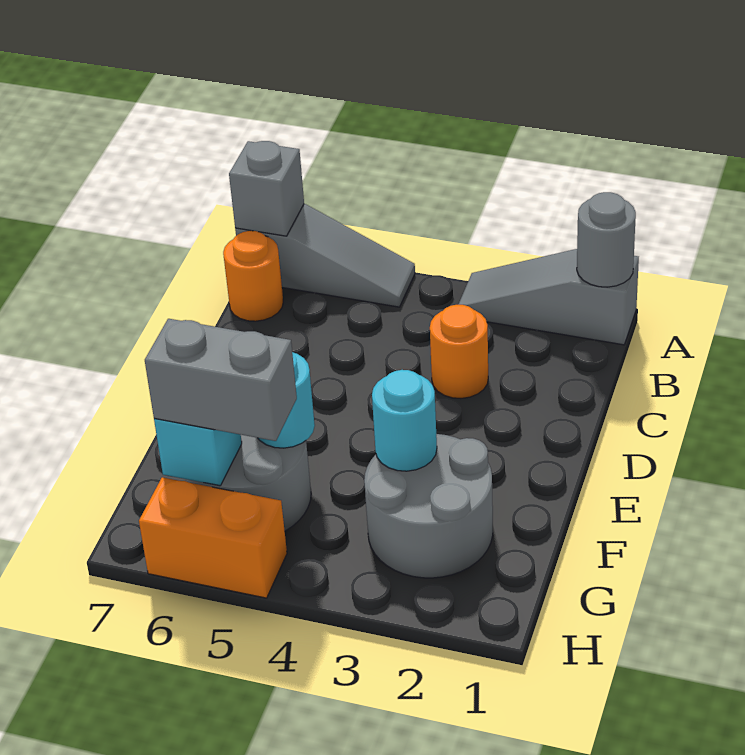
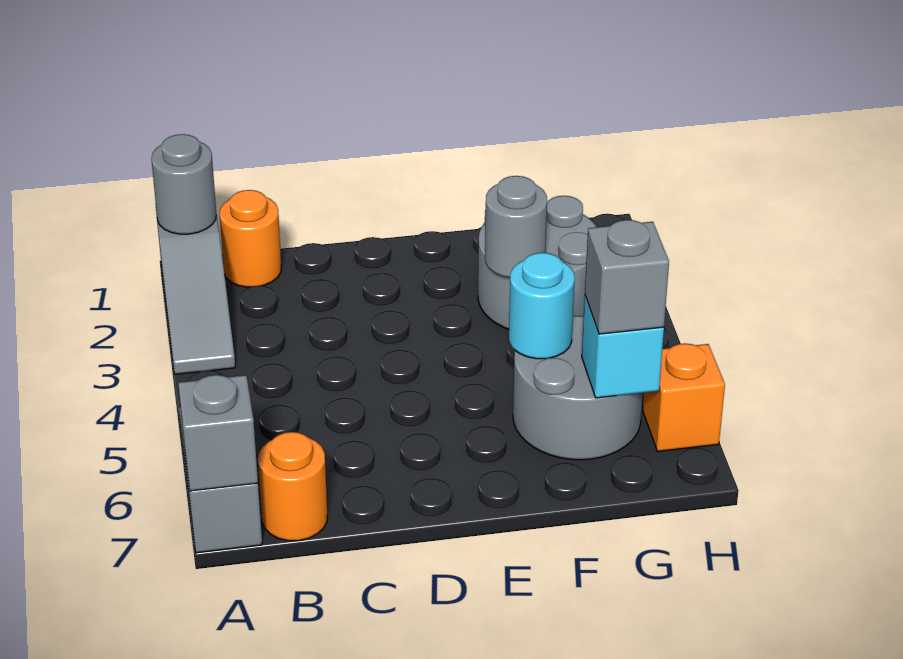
orange 1x1 round brick [430,305,488,398] -> orange 1x1 round brick moved to [219,190,281,287]
cyan 1x1 round brick [372,370,437,471] -> grey 1x1 round brick [485,176,547,278]
grey 1x2 brick [145,319,297,441] -> grey 1x1 brick [585,220,669,334]
orange 1x2 brick [139,477,287,598] -> orange 1x1 brick [643,343,725,451]

